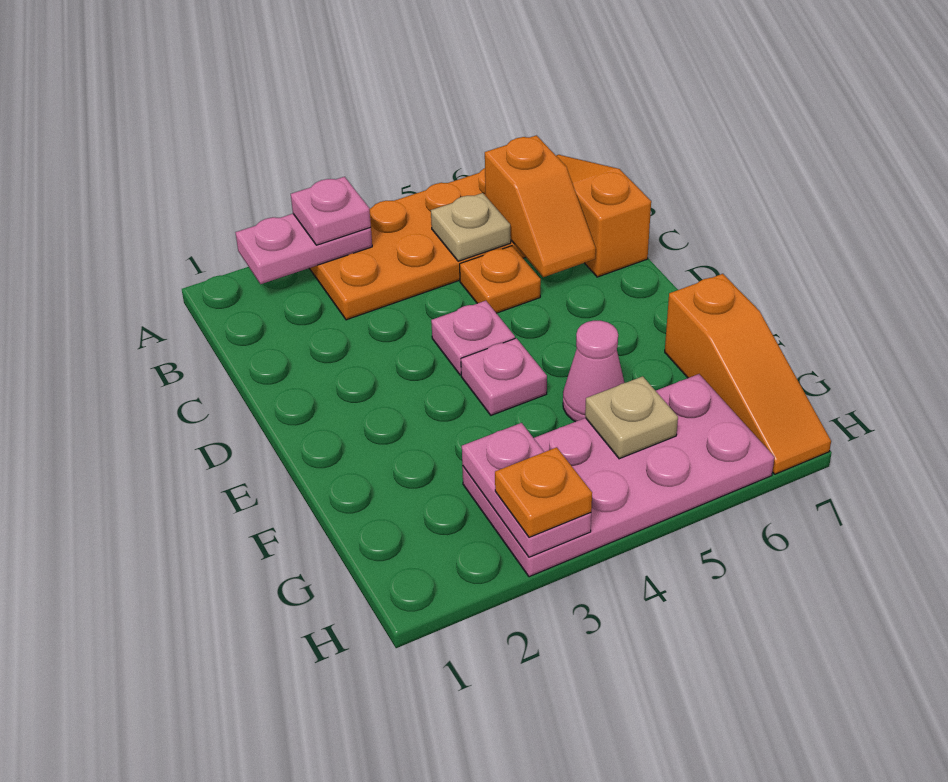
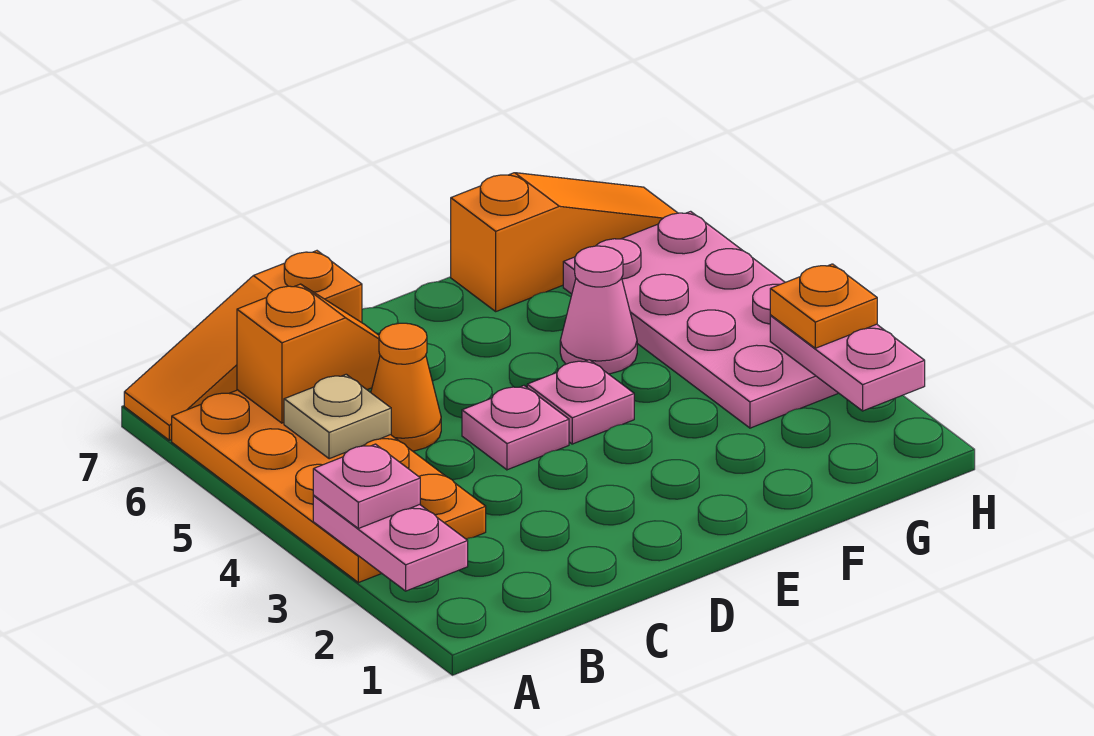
orange 1x1 plate [460,246,541,313] -> orange 1x1 cone [371,323,441,451]
pink 1x2 plate [462,423,591,557] -> pink 1x2 plate turned to [770,316,925,411]
tan 1x1 plate [585,376,678,459] -> none

